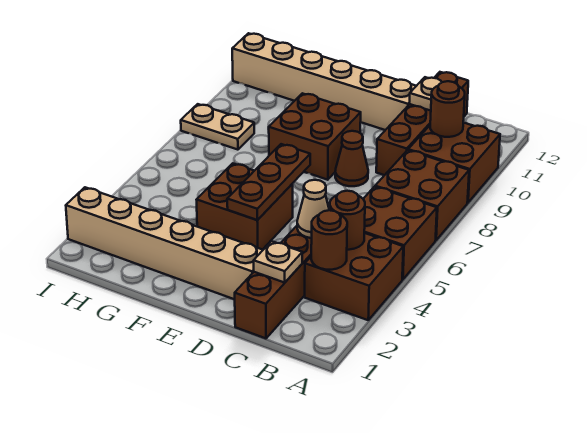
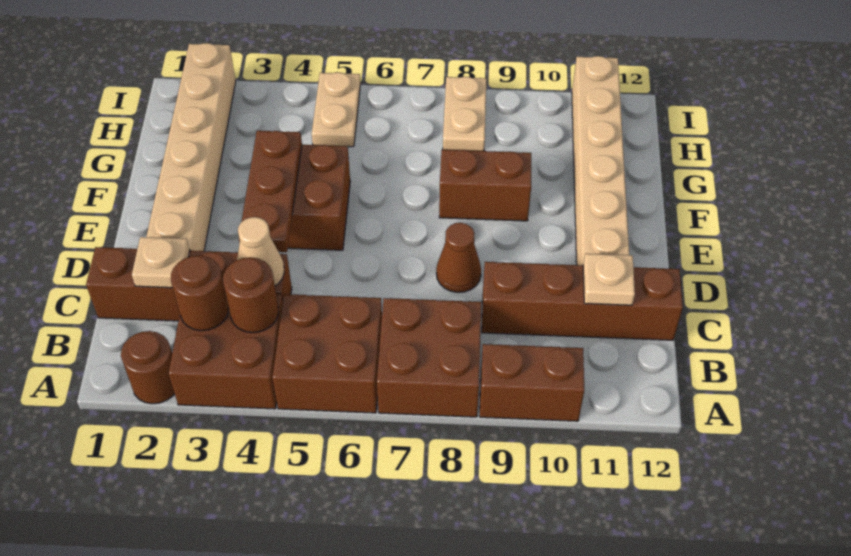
brown 2x2 brick [408,123,500,203] -> brown 1x2 brick [480,344,584,421]
brown 1x1 round brick [430,81,465,137] -> brown 1x1 round brick moved to [121,331,175,404]
brown 1x3 plate [227,144,310,220] -> brown 1x3 plate turned to [239,131,302,252]
brown 2x2 brick [269,93,361,180] -> brown 1x2 brick [439,150,531,221]
none -> tan 1x2 plate [312,72,360,147]

